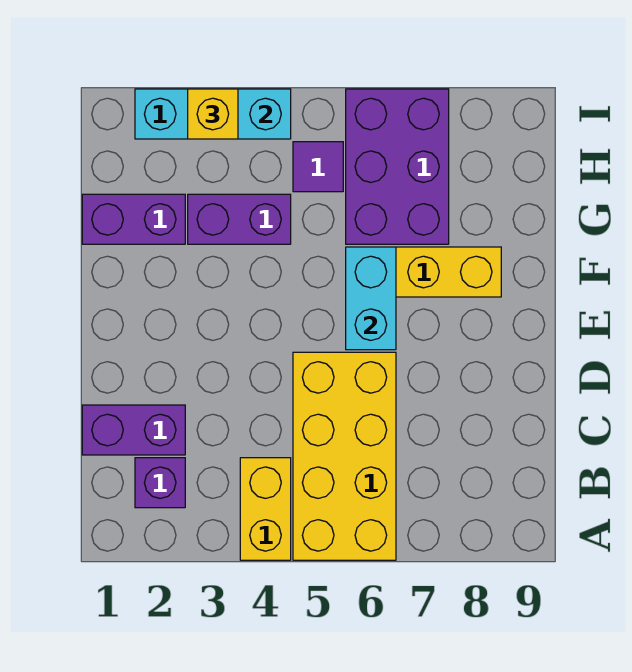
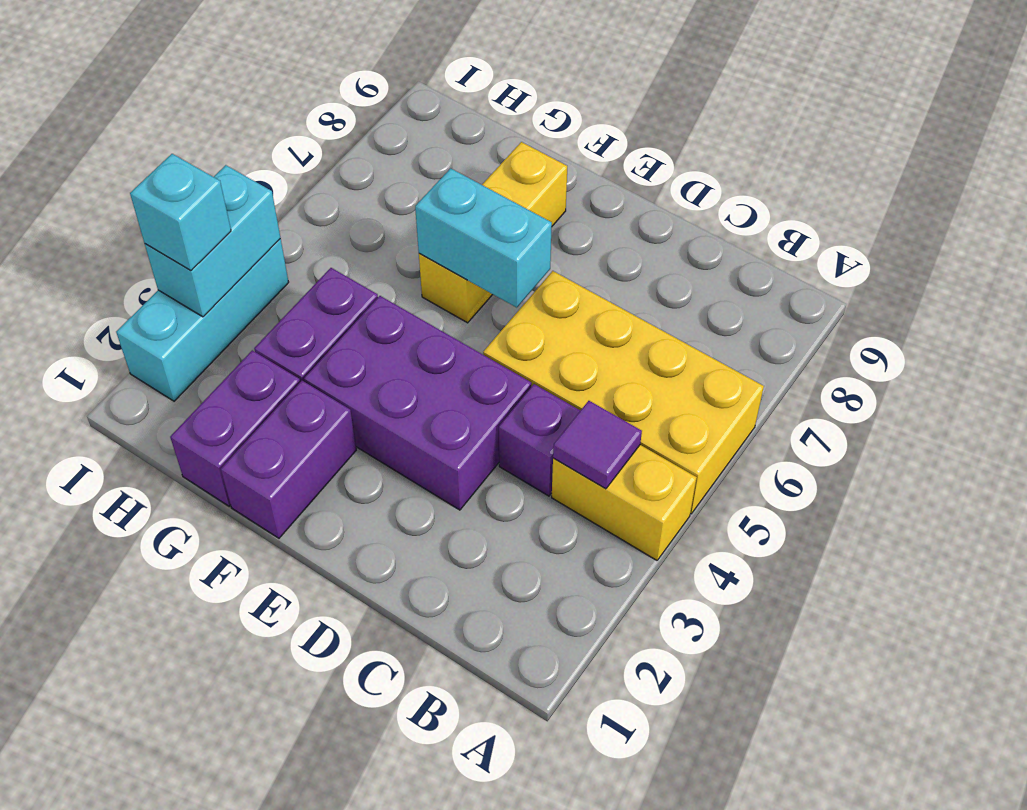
purple 1x1 brick [135,458,185,508] -> purple 1x1 brick moved to [499,384,580,496]
purple 1x2 brick [82,405,185,455] -> purple 1x2 brick moved to [221,381,356,538]
purple 2x3 brick [346,89,449,244] -> purple 2x3 brick moved to [304,296,531,510]
purple 1x1 tile [293,142,343,192] -> purple 1x1 tile moved to [553,401,642,489]
yellow 1x1 brick [188,89,238,139] -> cyan 1x1 brick [130,154,231,270]

